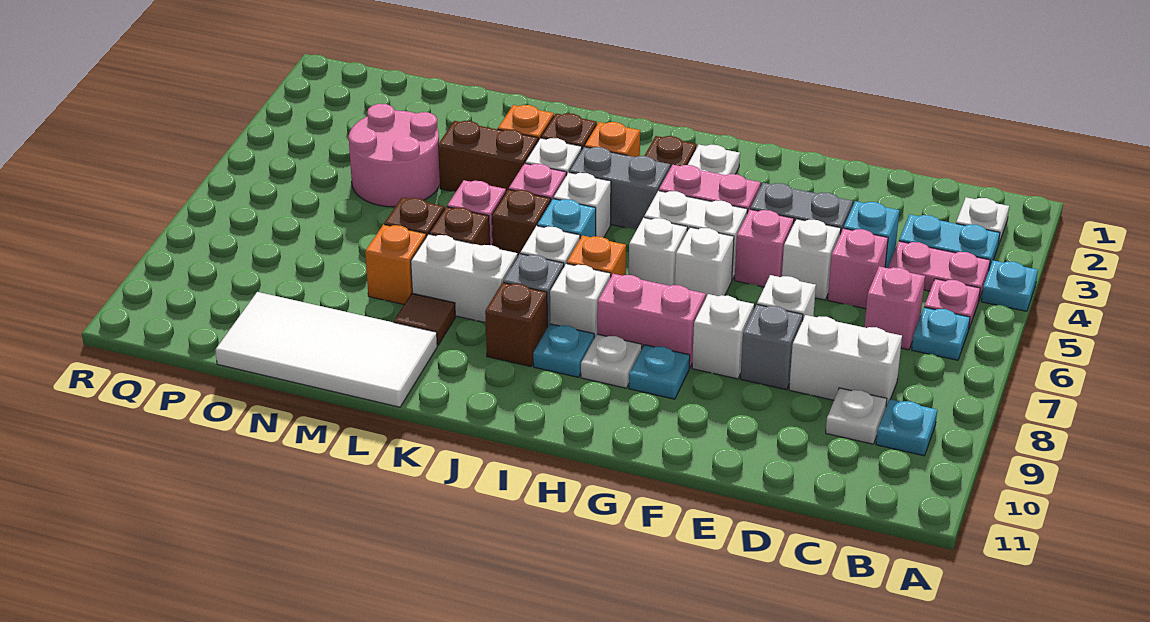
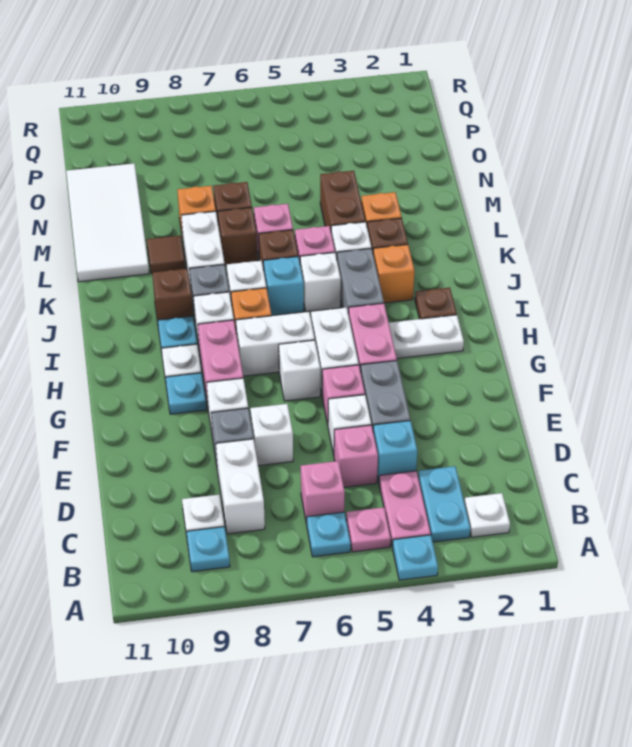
white 1x1 brick [629,218,687,286] -> white 1x2 brick [236,312,315,376]
pink 2x2 round brick [349,104,440,207] -> none

